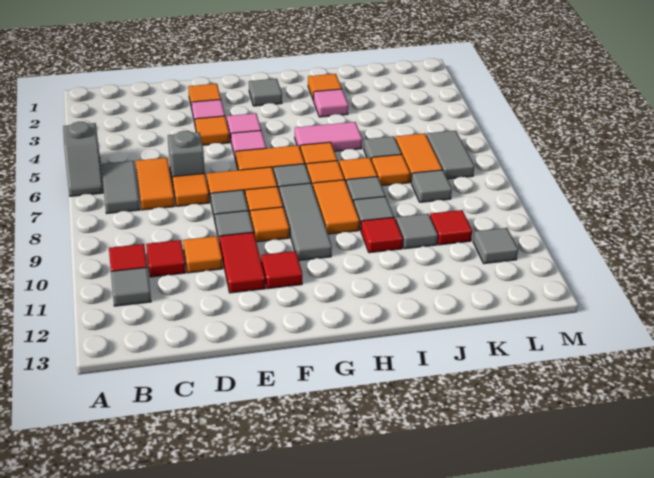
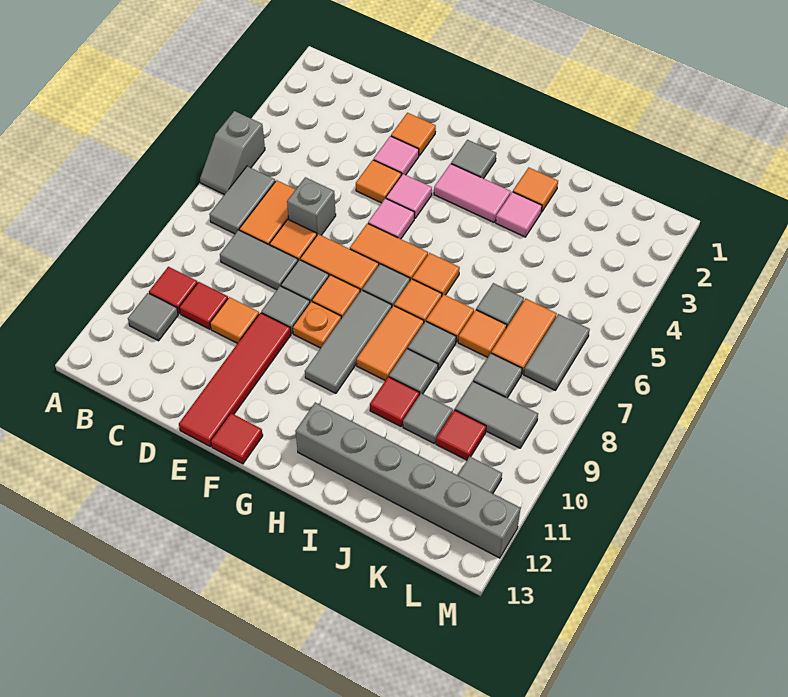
none -> grey 1x2 tile [220,230,298,290]
red 1x2 tile [219,232,265,293] -> red 1x4 tile [179,313,291,447]
orange 1x1 tile [250,207,289,242] -> orange 1x1 plate [293,301,341,348]
red 1x1 tile [261,251,302,289] -> red 1x1 tile moved to [211,413,263,464]
pink 1x2 tile [295,122,362,151] -> pink 1x2 tile moved to [434,164,511,222]
none -> grey 1x6 brick [296,403,521,558]
none -> grey 1x2 tile [455,381,538,448]

